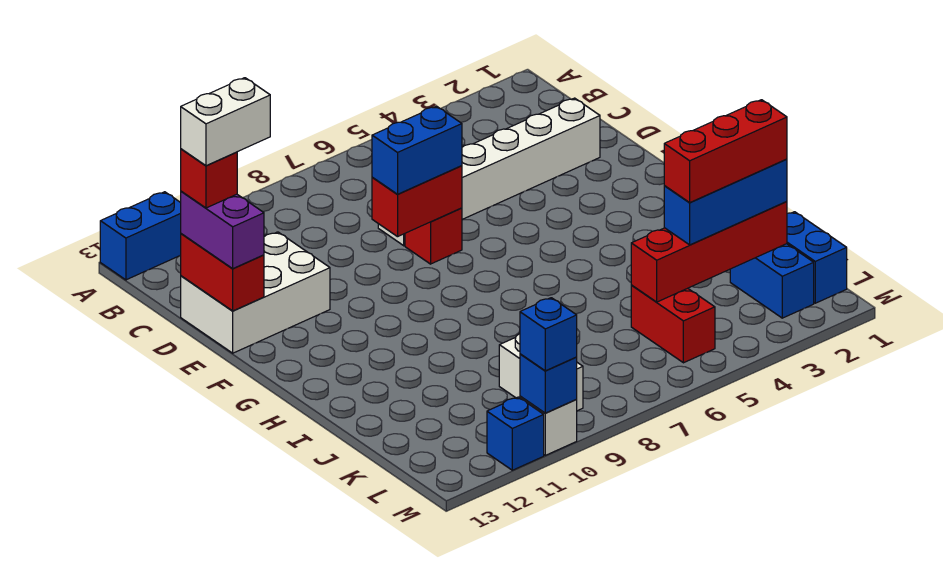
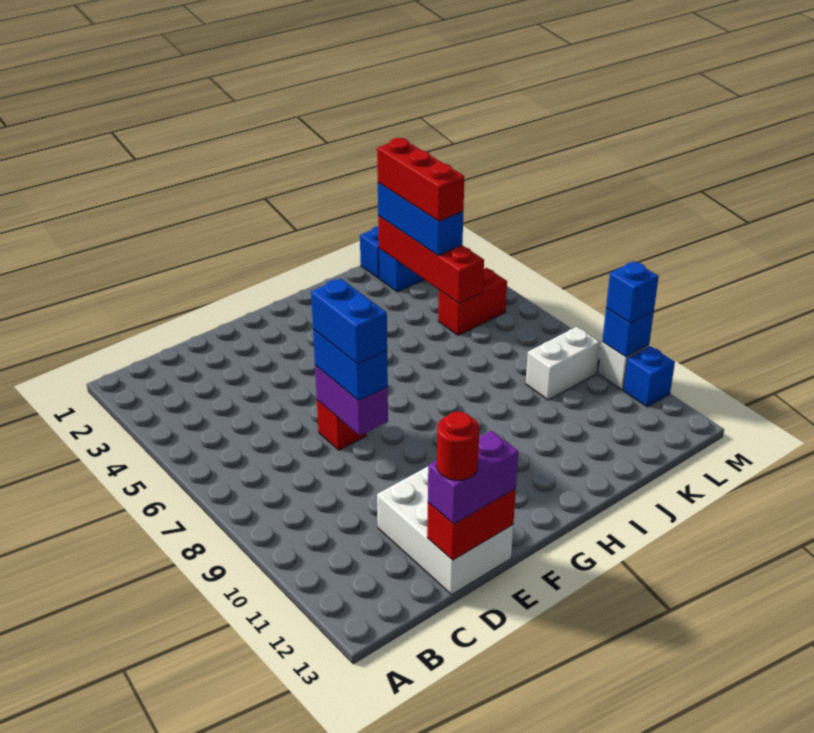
blue 1x2 brick [100,192,181,280] -> blue 1x2 brick moved to [311,279,387,364]
white 1x6 brick [378,98,600,246] -> none
white 1x2 brick [181,78,270,166] -> none
red 1x1 brick [181,149,237,208] -> red 1x1 round brick [437,412,479,480]
red 1x2 brick [372,166,462,237] -> purple 1x2 brick [315,365,388,436]

